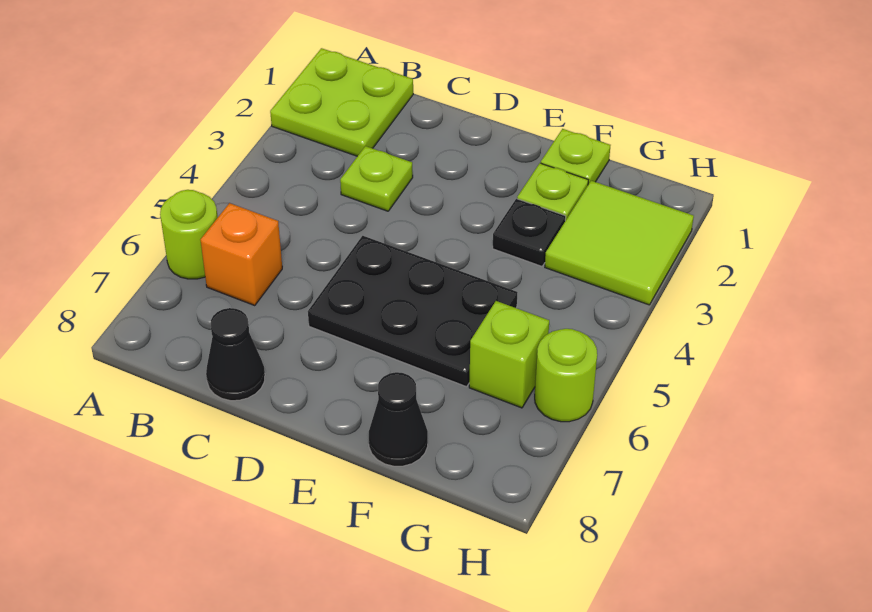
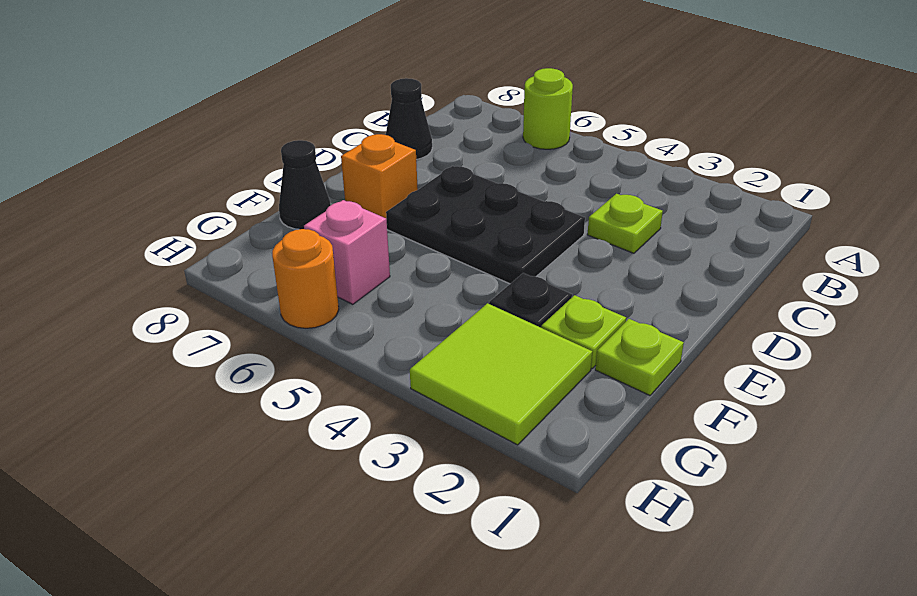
lime 2x2 plate [270,48,413,156] -> none
orange 1x1 brick [201,203,282,306] -> orange 1x1 brick moved to [341,134,418,218]
black 2x3 plate [308,236,518,387] -> black 2x3 plate turned to [386,166,585,284]
lime 1x1 brick [469,301,549,408] -> pink 1x1 brick [304,200,390,304]
lime 1x1 round brick [535,329,597,422] -> orange 1x1 round brick [272,229,339,328]

